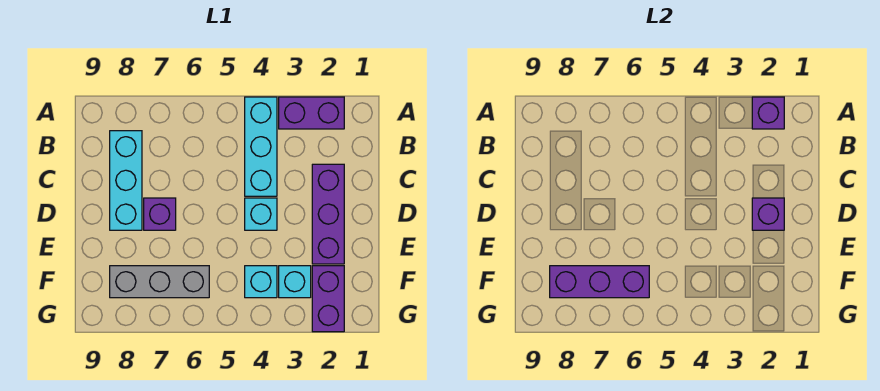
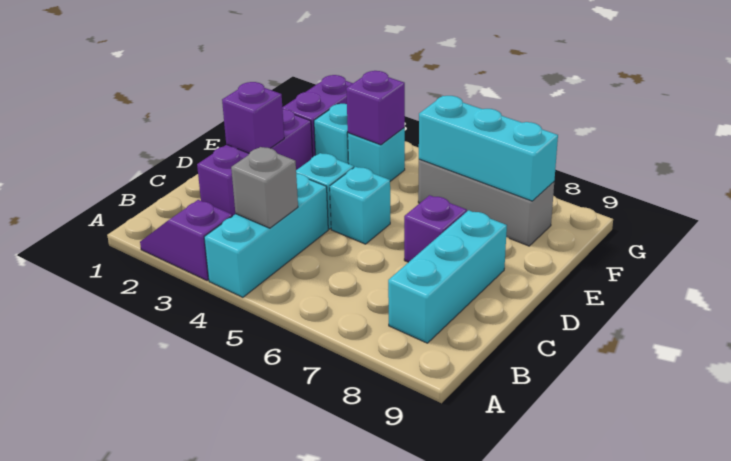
purple 1x2 brick [279,97,344,129] -> purple 1x2 slope [140,200,232,280]
purple 1x1 brick [752,97,784,129] -> purple 1x1 brick moved to [346,71,405,145]
none -> grey 1x1 brick [231,147,298,228]
none -> cyan 1x1 brick [330,167,390,244]
purple 1x3 brick [550,266,649,298] -> cyan 1x3 brick [419,96,558,201]

